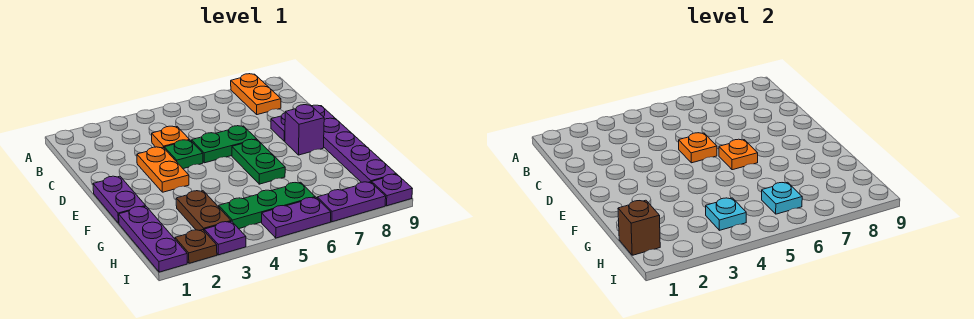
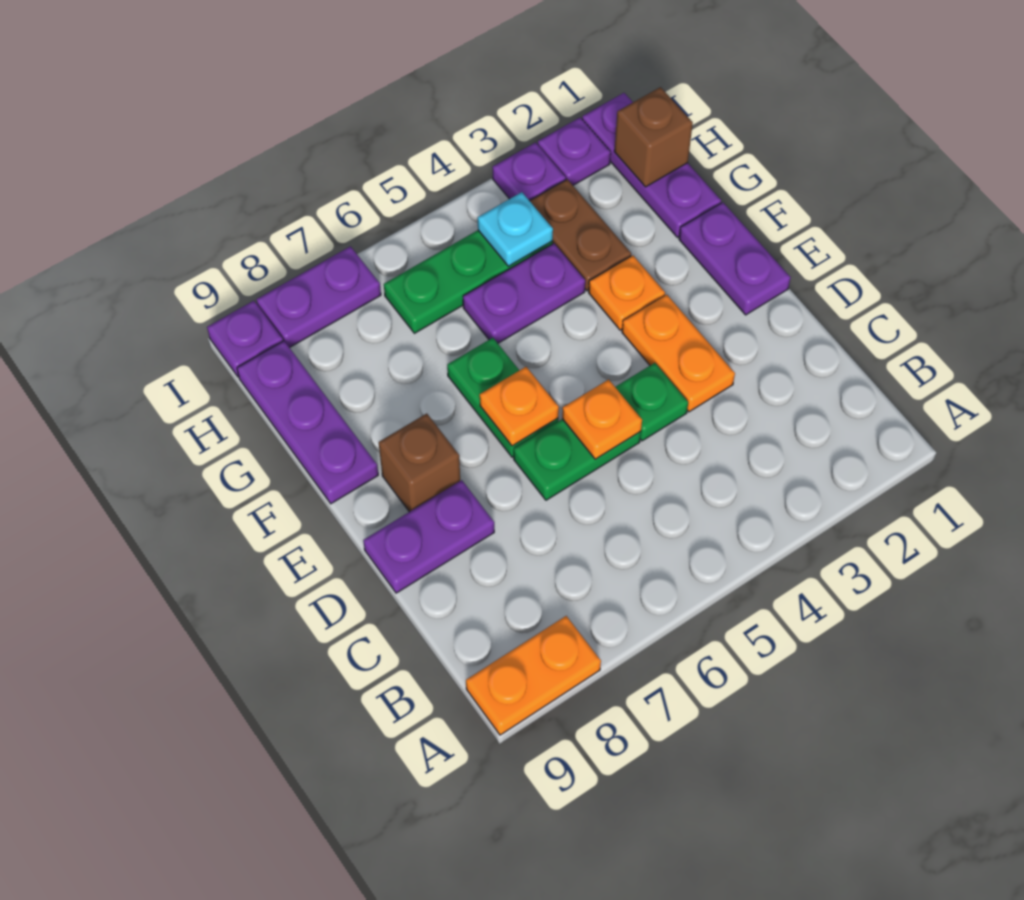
orange 1x2 plate [231,74,281,115] -> orange 1x2 plate turned to [466,616,601,735]
orange 1x1 plate [152,126,190,148] -> orange 1x1 plate moved to [589,255,665,330]
purple 1x1 brick [285,105,324,155] -> brown 1x1 brick [379,414,460,512]
purple 1x4 plate [324,118,396,183] -> purple 1x3 plate [237,341,378,504]
cyan 1x1 plate [762,182,802,214] -> none
brown 1x1 plate [175,230,217,263] -> purple 1x1 plate [538,118,611,185]
purple 1x2 plate [262,197,331,238] -> purple 1x2 plate moved to [463,244,585,343]

